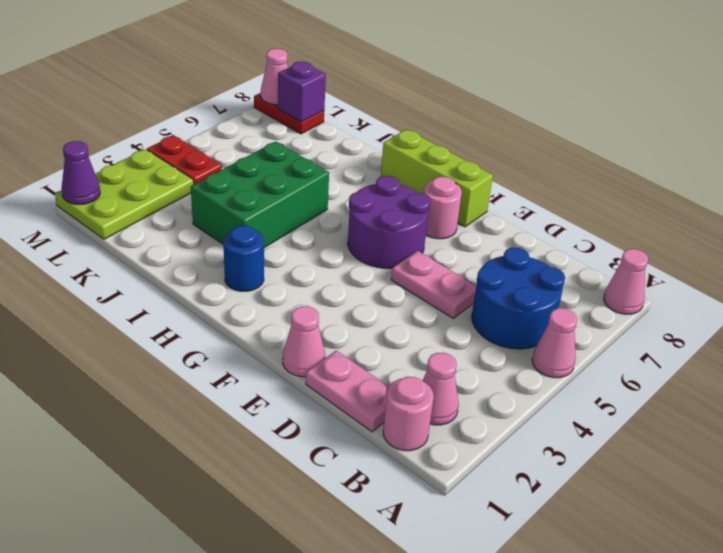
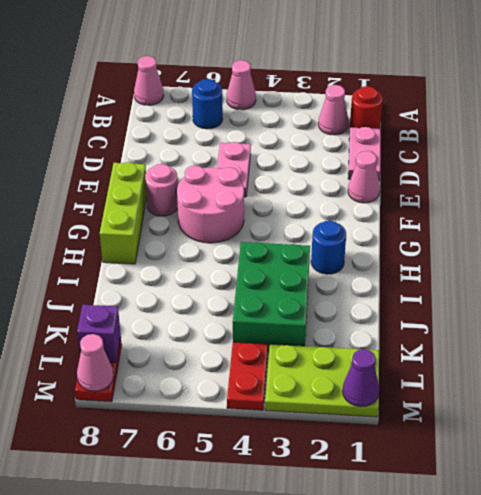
pink 1x1 round brick [383,377,434,451] -> red 1x1 round brick [350,86,383,129]
blue 2x2 round brick [472,248,565,349] -> blue 1x1 round brick [192,79,223,129]
purple 2x2 round brick [348,176,430,268] -> pink 2x2 round brick [177,166,244,243]
green 2x3 brick [191,141,329,248] -> green 2x3 brick turned to [233,242,310,352]

